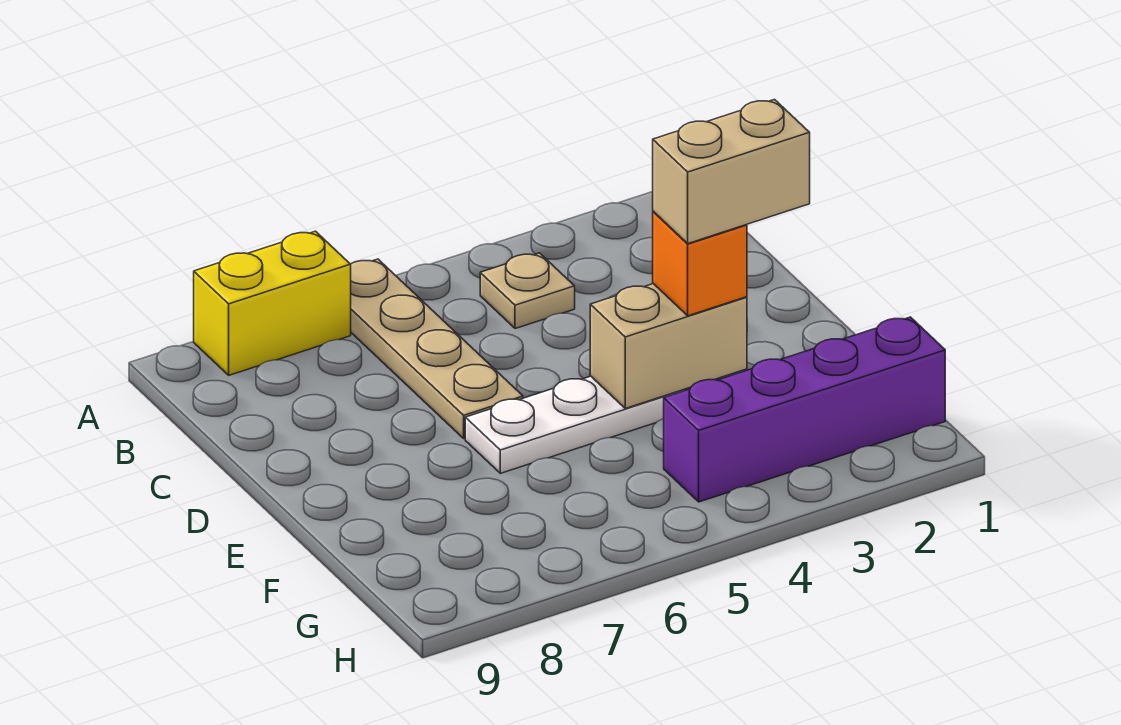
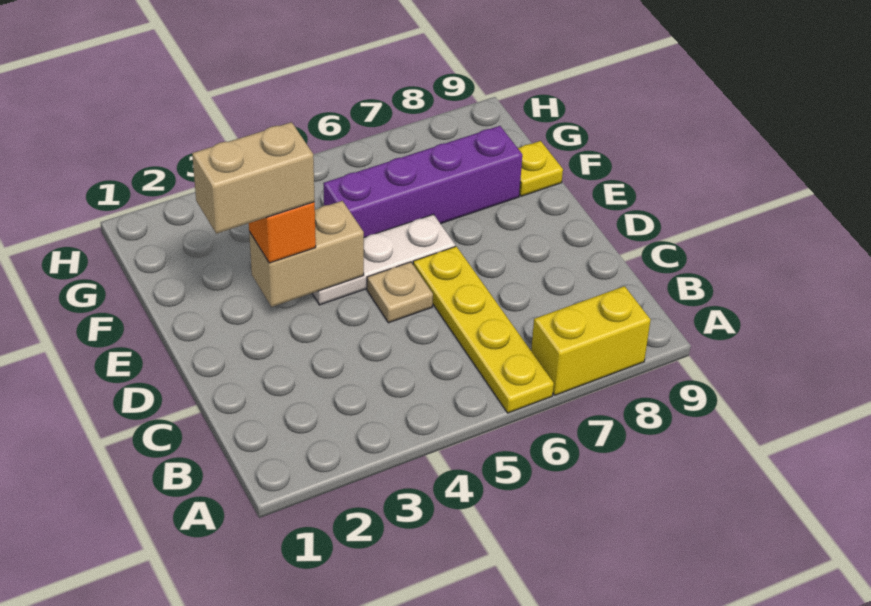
tan 1x4 plate [351,259,523,439] -> yellow 1x4 plate [413,246,554,413]
tan 1x1 plate [480,253,575,329] -> tan 1x1 plate moved to [367,262,433,323]
none -> yellow 1x1 plate [518,141,563,196]
purple 1x4 brick [664,317,945,502] -> purple 1x4 brick moved to [323,126,522,237]

